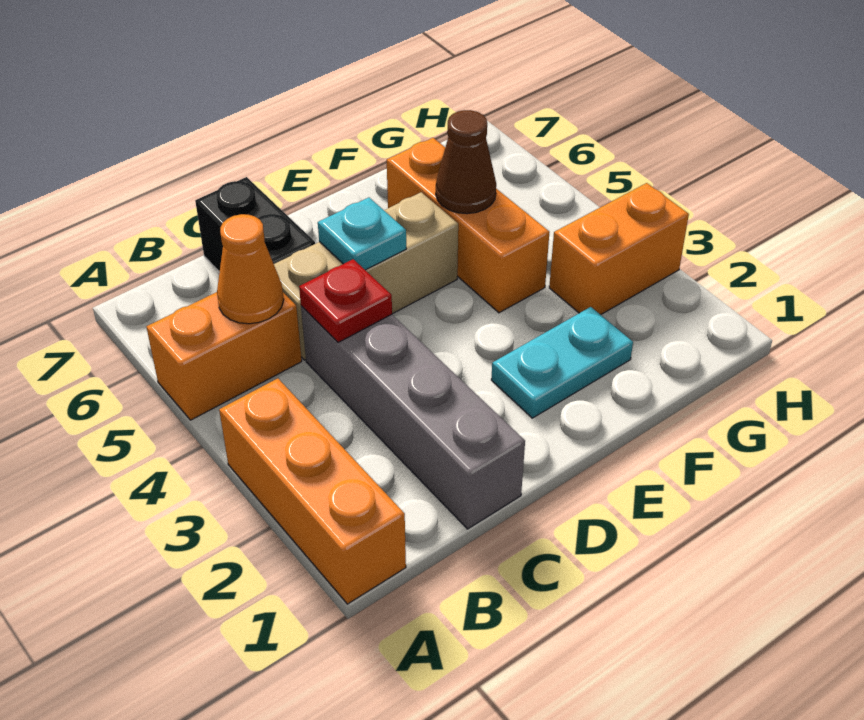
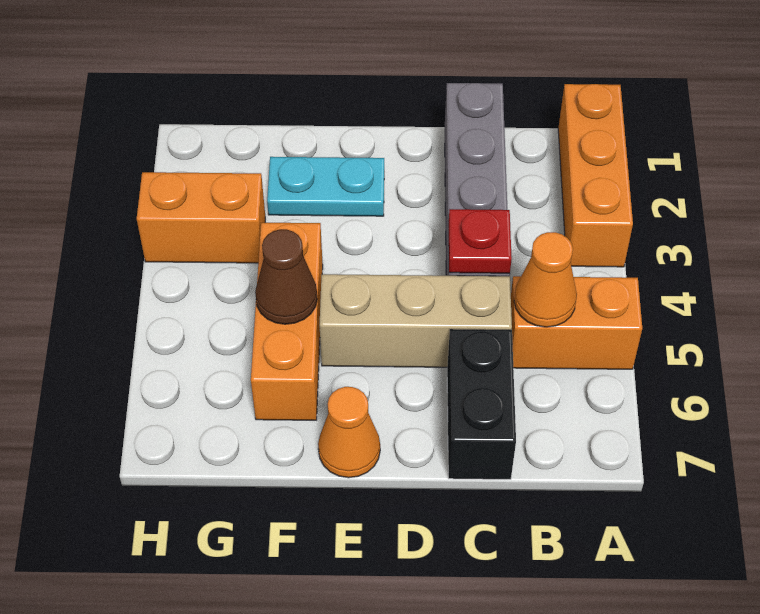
cyan 1x1 plate [318,198,406,270] -> none
none -> orange 1x1 cone [318,387,380,478]

